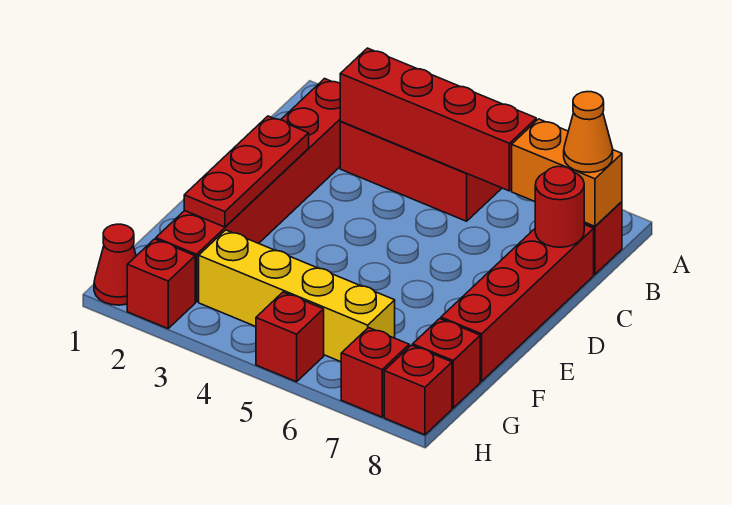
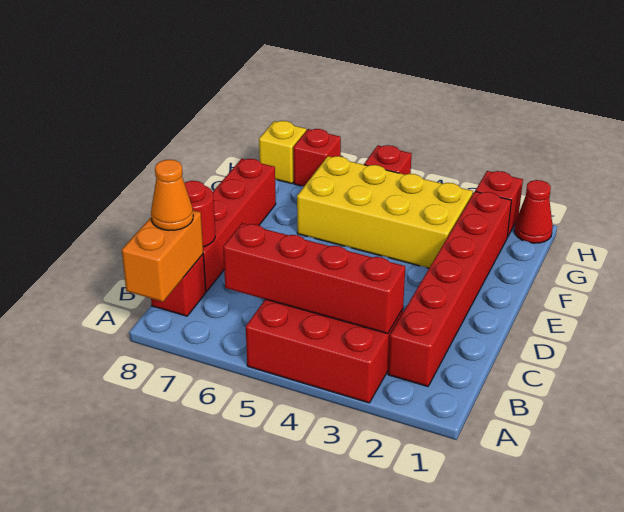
orange 1x2 brick [512,119,622,226] -> orange 1x2 brick turned to [122,210,203,302]
red 1x3 plate [184,116,309,227] -> none
yellow 1x4 brick [199,230,395,362] -> yellow 2x4 brick [297,156,473,268]
red 1x1 brick [413,319,480,408] -> none
red 1x1 brick [384,345,452,435] -> yellow 1x1 brick [259,121,306,184]

